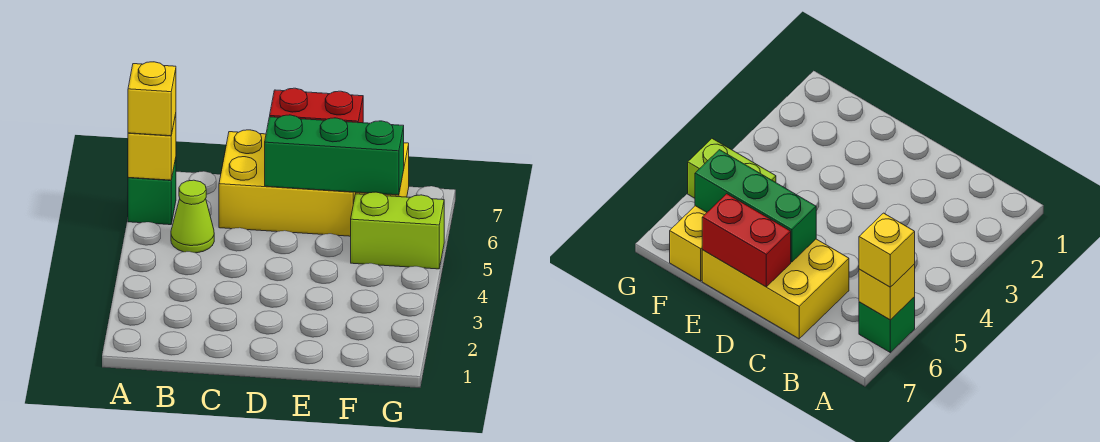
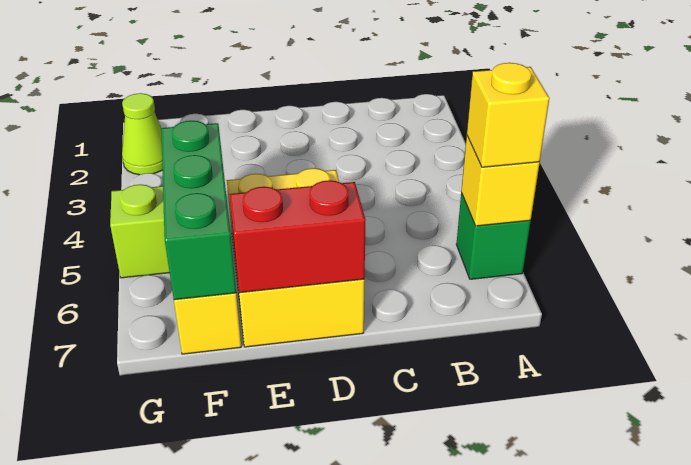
lime 1x1 cone [171,180,214,253] -> lime 1x1 cone moved to [122,93,163,175]
yellow 2x3 brick [219,130,356,236] -> yellow 2x3 brick turned to [227,168,365,347]
green 1x3 brick [265,115,404,195] -> green 1x3 brick turned to [161,121,236,300]

